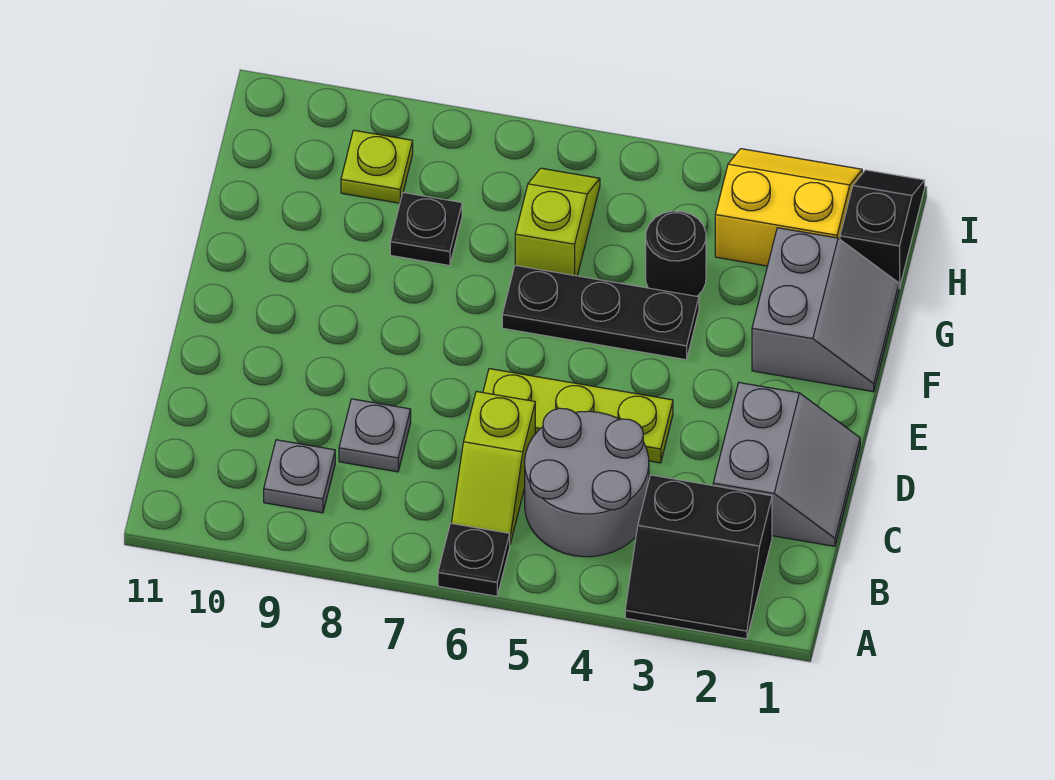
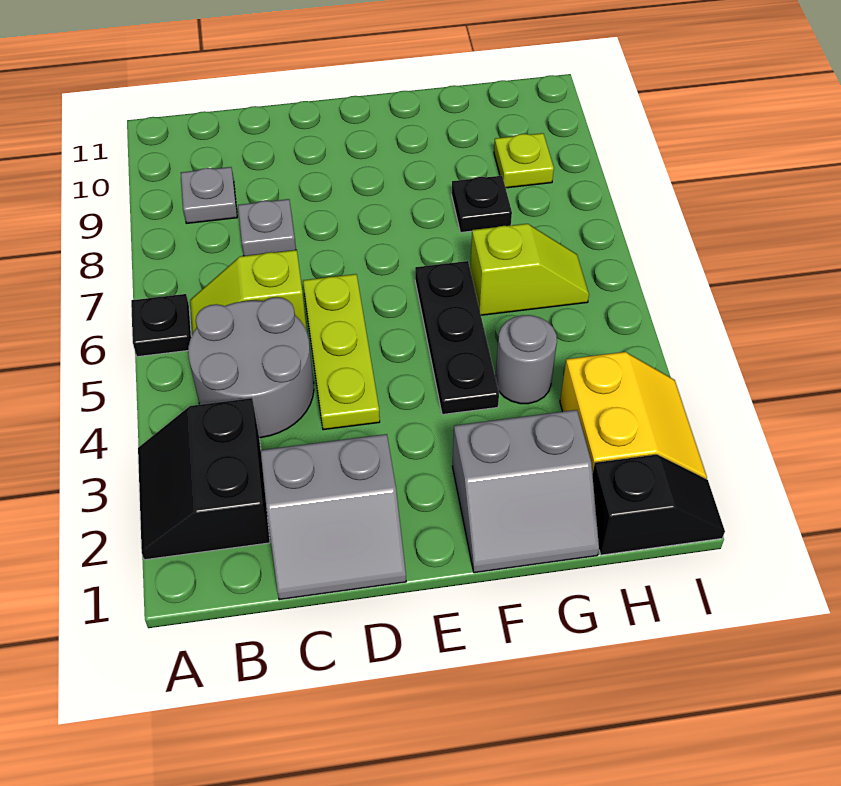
black 1x1 round brick [646,211,706,296] -> grey 1x1 round brick [495,315,557,404]

